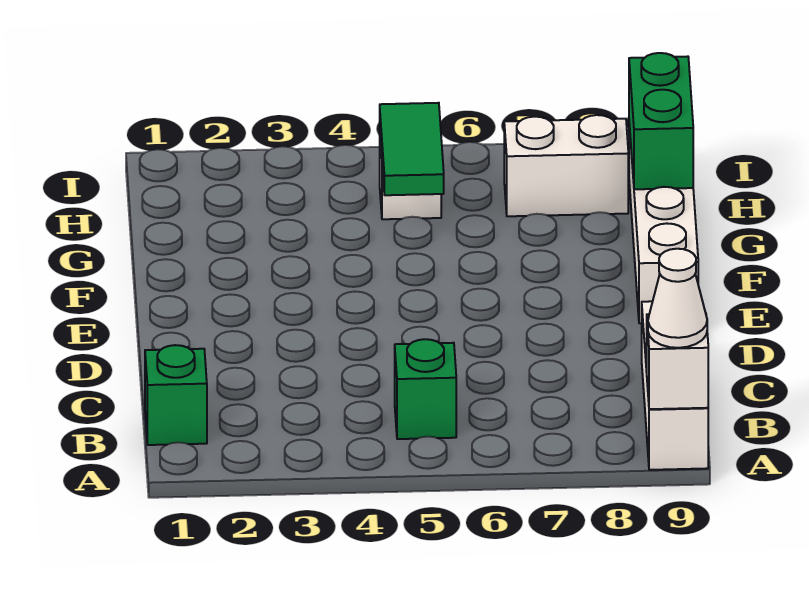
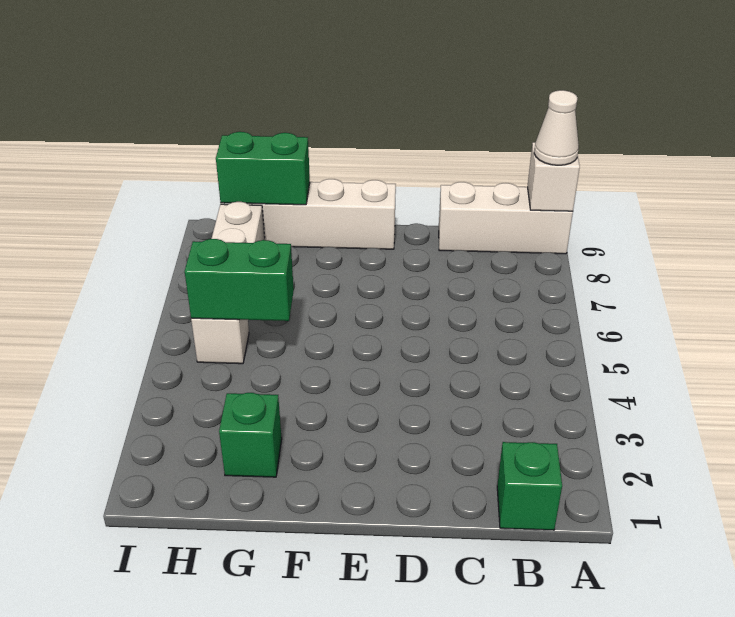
green 1x1 brick [395,339,456,439] -> green 1x1 brick moved to [219,393,282,477]
green 1x2 tile [380,103,444,195] -> green 1x2 brick [185,239,294,321]

